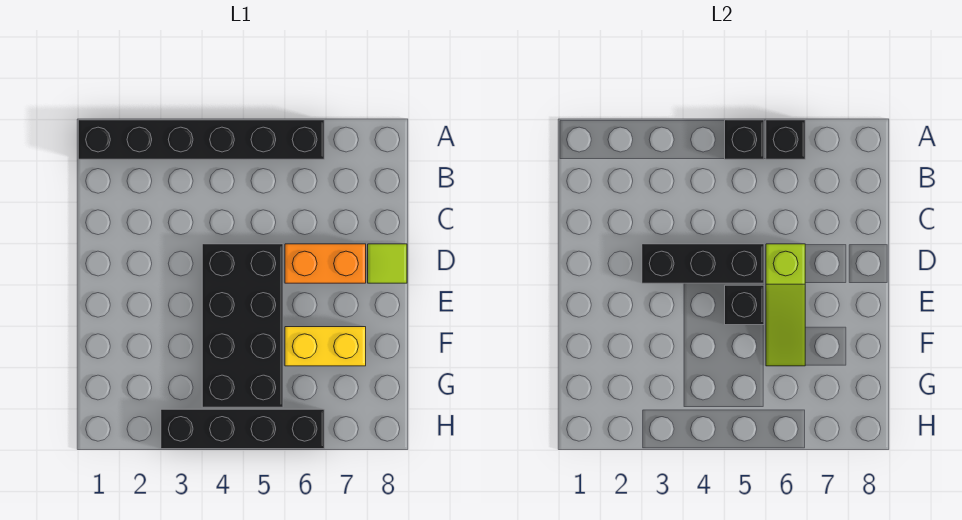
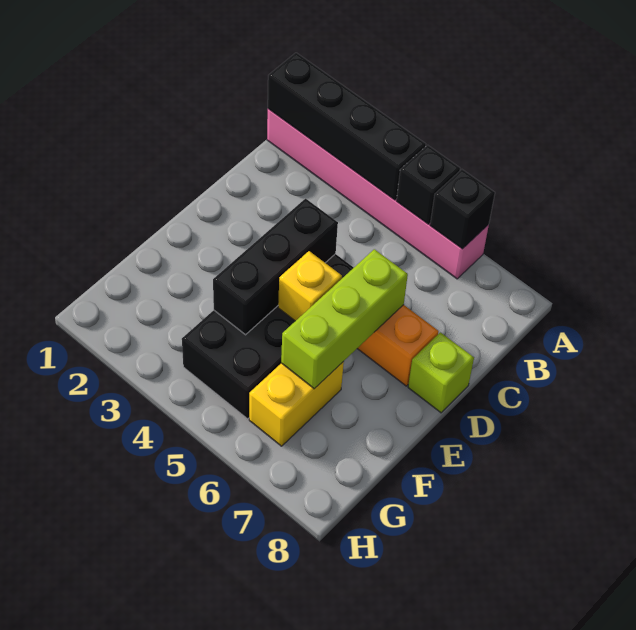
black 1x6 brick [78,120,324,159] -> pink 1x6 brick [267,109,489,279]
black 1x3 brick [642,244,764,283] -> black 1x3 brick turned to [213,199,338,335]
lime 1x3 slope [766,244,805,366] -> lime 1x3 brick [281,249,408,389]
lime 1x1 tile [368,244,407,283] -> lime 1x1 brick [408,332,474,413]
black 1x1 brick [725,285,764,325] -> yellow 1x1 brick [278,251,342,321]
yellow 1x2 brick [285,327,366,366] -> yellow 1x2 brick turned to [249,362,344,446]
black 1x4 brick [161,409,324,449] -> black 1x4 brick moved to [268,53,426,200]

